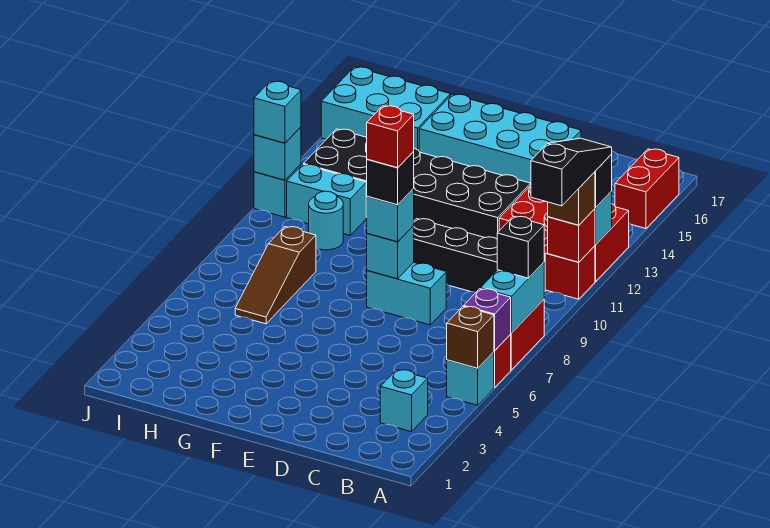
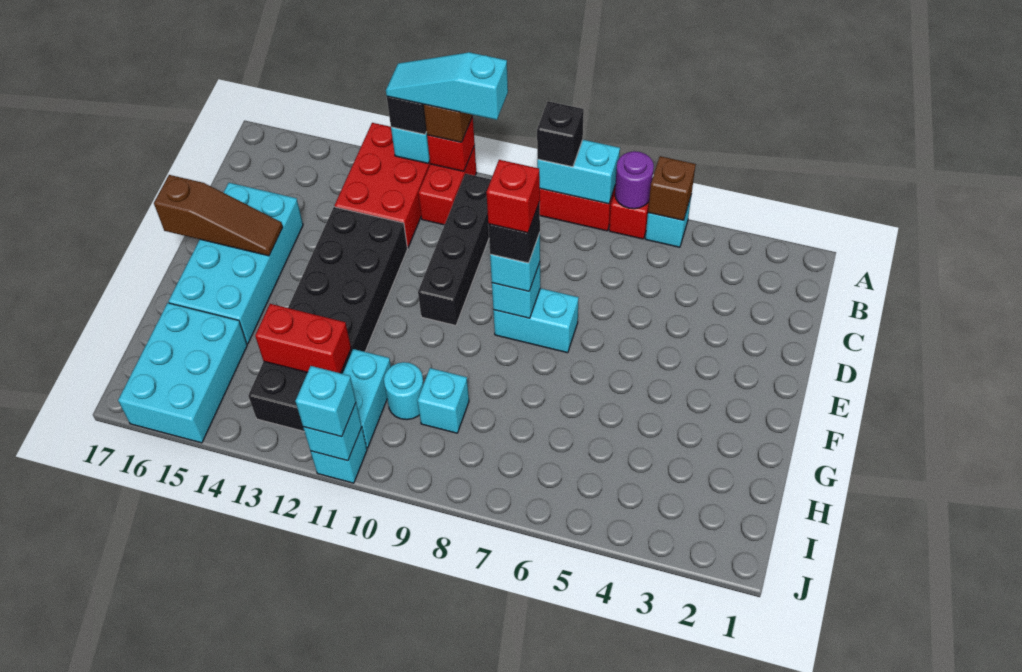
purple 1x1 brick [464,289,511,351] -> purple 1x1 round brick [615,151,654,209]
black 1x3 slope [531,138,612,206] -> cyan 1x3 slope [386,52,508,120]
red 1x2 brick [615,149,679,229] -> red 1x2 brick moved to [255,304,351,373]
cyan 1x1 brick [380,370,428,432] -> cyan 1x1 brick moved to [418,368,469,433]
cyan 1x2 brick [367,262,446,325] -> cyan 1x2 brick turned to [493,288,579,353]
brown 1x3 slope [235,227,316,324] -> brown 1x3 slope moved to [154,175,283,256]

